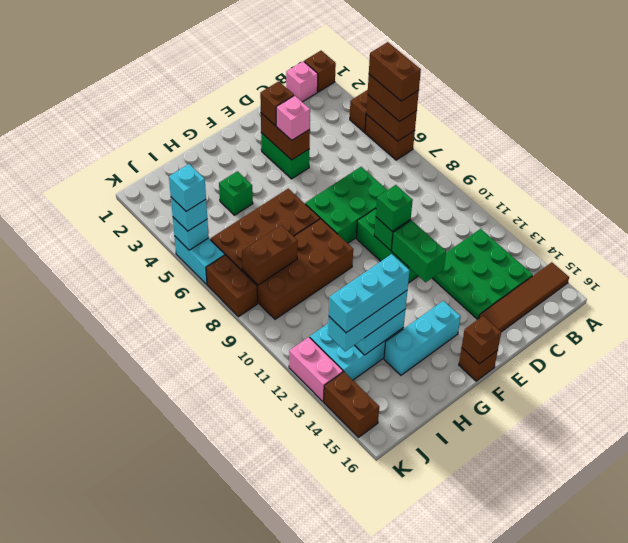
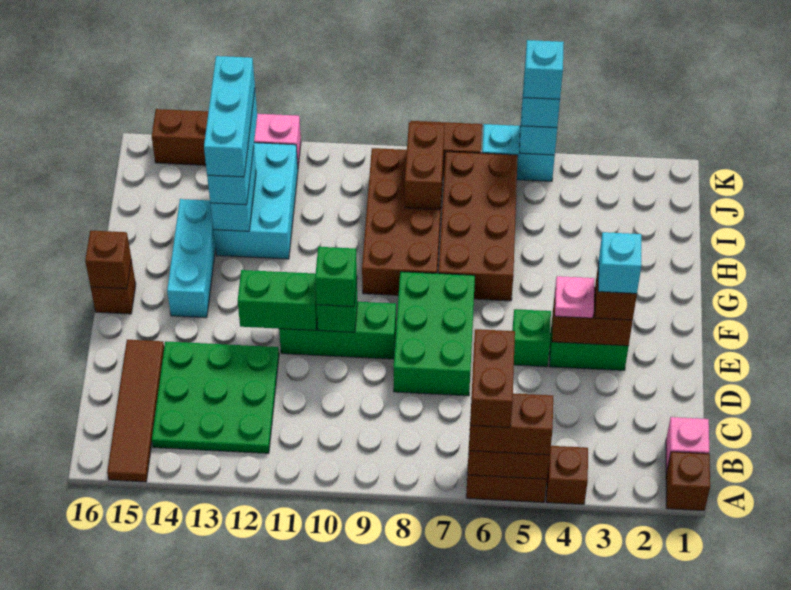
brown 1x2 brick [369,42,421,101] -> brown 1x2 brick turned to [470,329,515,427]
none -> cyan 1x1 brick [598,232,641,293]
pink 1x1 brick [276,96,310,140] -> pink 1x1 plate [555,276,594,318]
green 1x1 brick [219,171,253,215] -> green 1x1 brick moved to [512,309,551,367]

